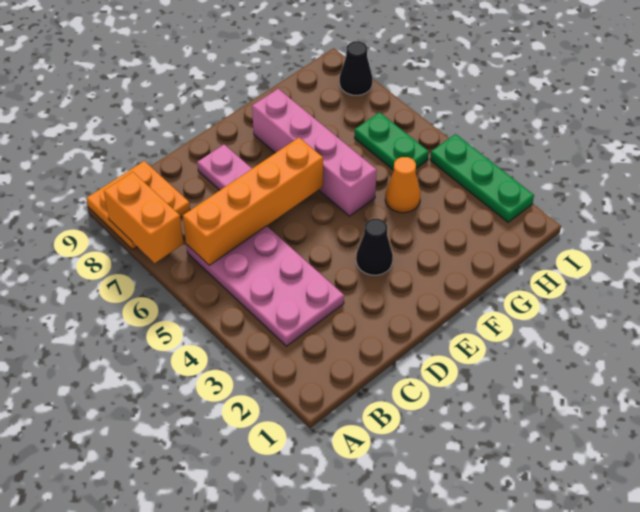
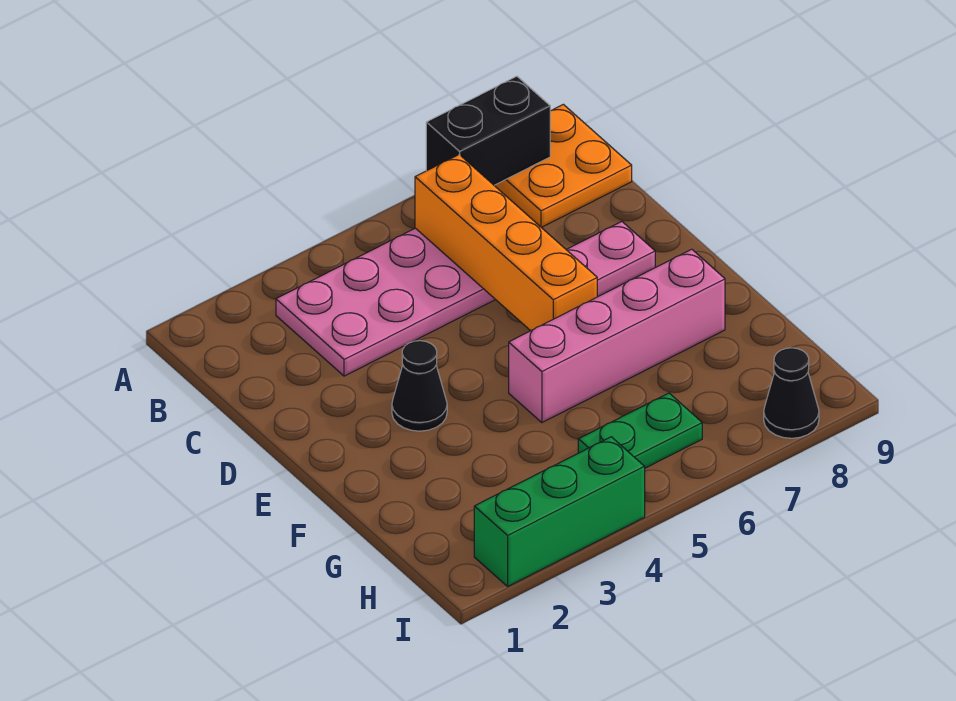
orange 1x2 brick [104,172,183,263] -> black 1x2 brick [426,76,550,185]
orange 1x1 cone [385,157,420,213] -> none
green 1x3 plate [430,134,534,222] -> green 1x3 brick [474,437,645,586]

